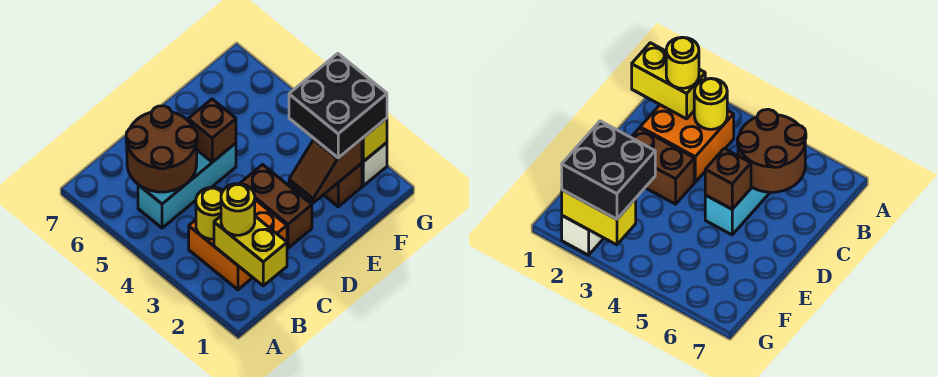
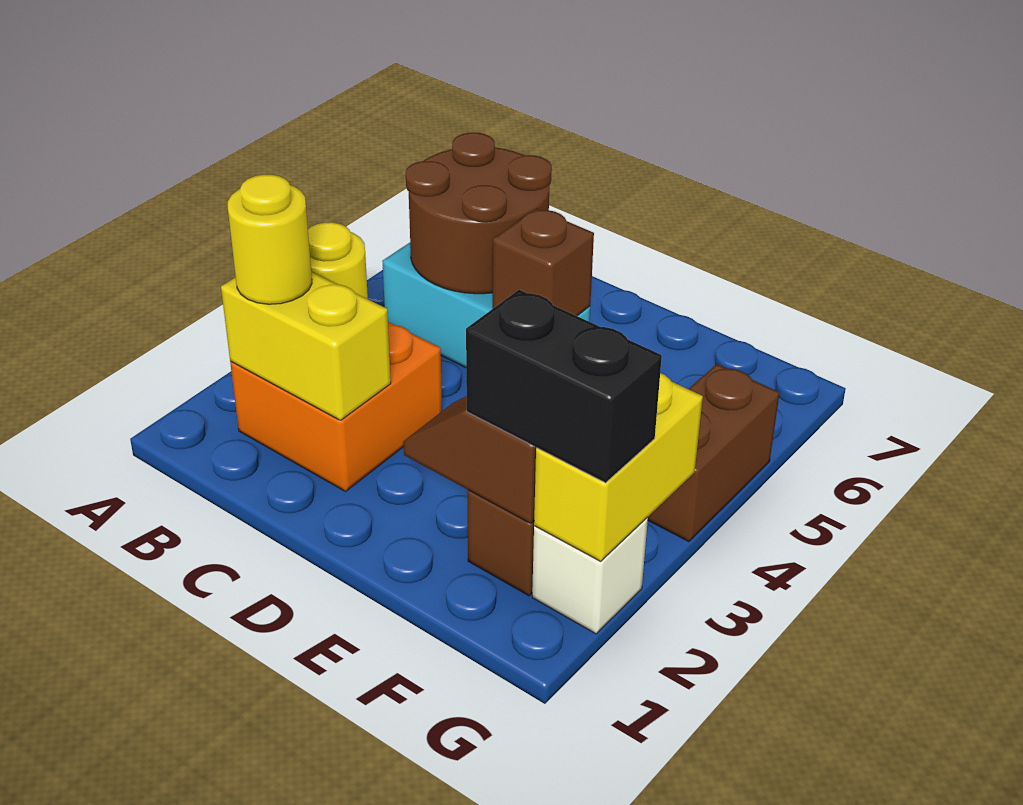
yellow 1x2 brick [214,216,287,286] -> yellow 1x2 brick turned to [221,272,391,420]
brown 1x2 brick [240,165,312,248] -> brown 1x2 brick moved to [648,364,780,542]
black 2x2 brick [289,53,387,158] -> black 1x2 brick [466,290,662,483]

